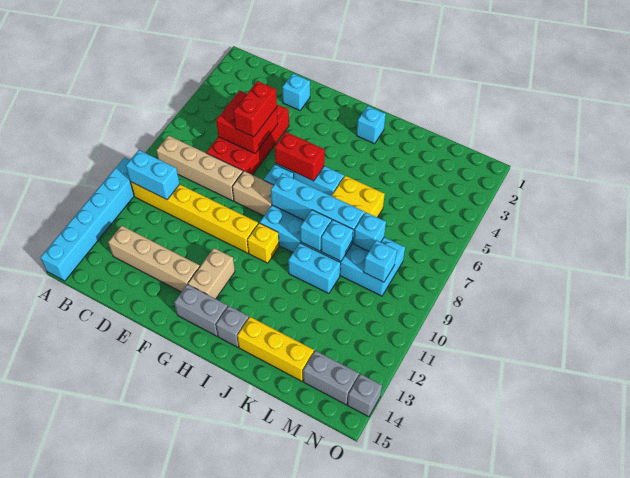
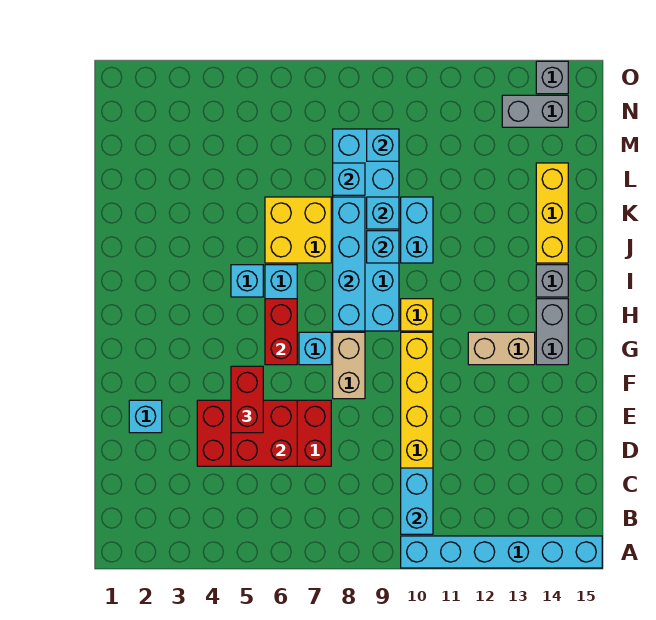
tan 1x4 brick [157,136,243,201] -> none
tan 1x4 brick [108,226,200,292] -> none
red 1x2 brick [234,81,277,137] -> red 1x2 brick turned to [231,366,263,433]
cyan 1x1 brick [357,106,386,144] -> cyan 1x1 brick moved to [231,265,263,297]
grey 1x2 brick [303,351,359,405] -> grey 1x2 brick turned to [502,95,568,127]

